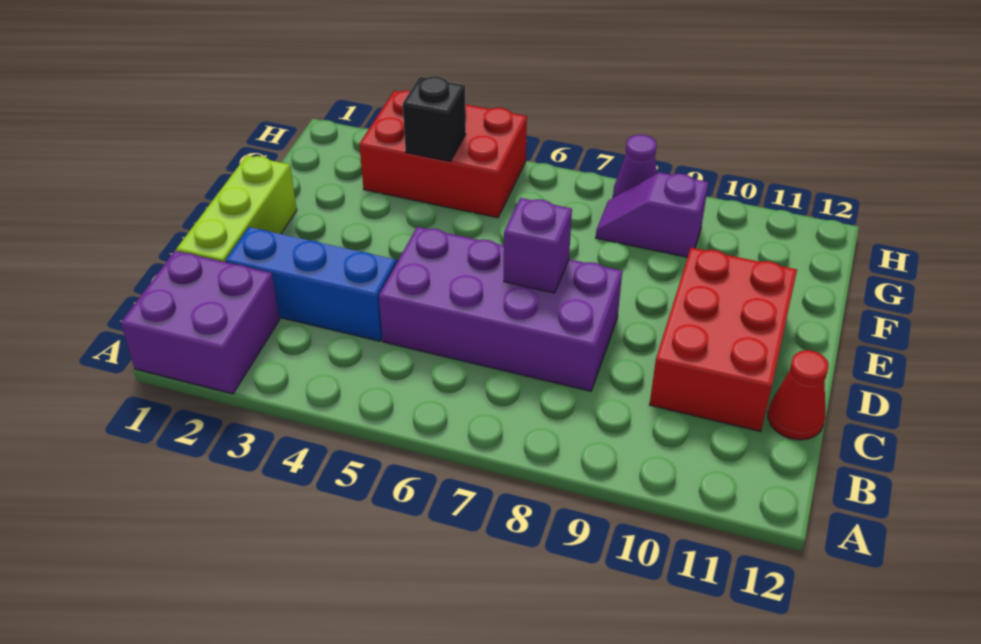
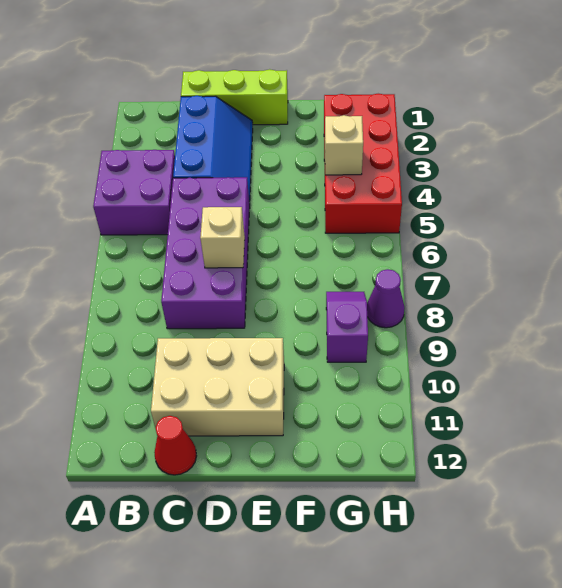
purple 2x2 brick [121,251,280,394] -> purple 2x2 brick moved to [93,150,175,235]
red 2x3 brick [650,248,797,431] -> tan 2x3 brick [151,338,284,436]
purple 1x1 brick [504,198,572,293] -> tan 1x1 brick [200,207,245,268]
red 2x3 brick [359,91,527,218] -> red 2x4 brick [324,94,402,233]
black 1x1 brick [403,76,466,161] -> tan 1x1 brick [325,115,363,175]

